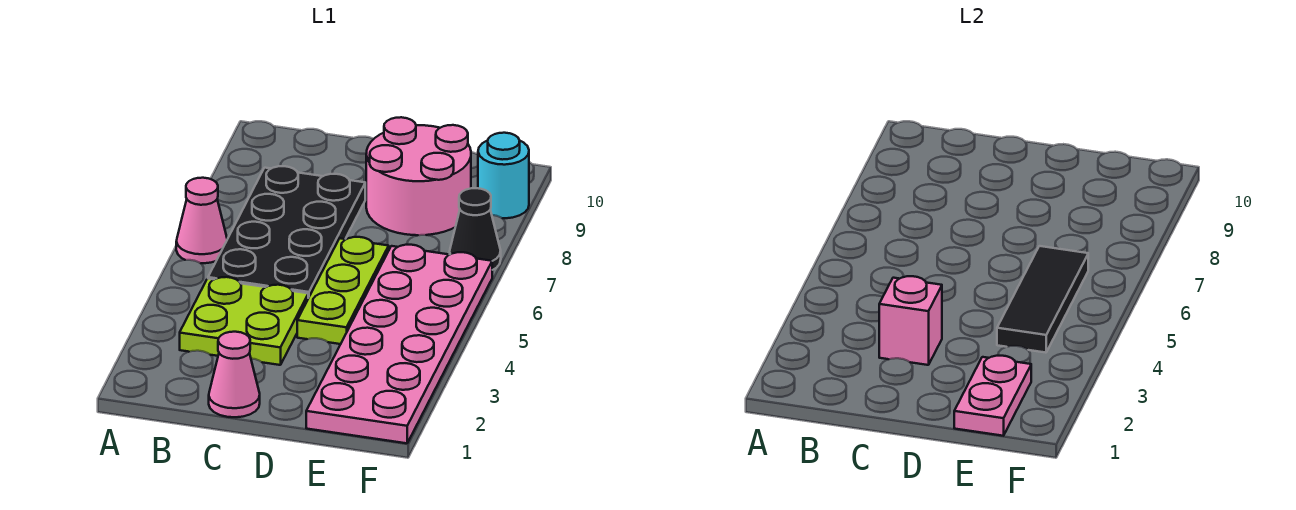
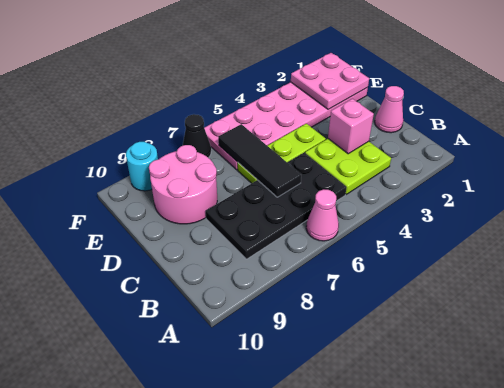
pink 1x2 plate [954,356,1031,436] -> pink 2x2 plate [291,53,369,109]
black 1x3 tile [997,246,1088,353] -> black 1x3 tile turned to [218,124,301,197]

